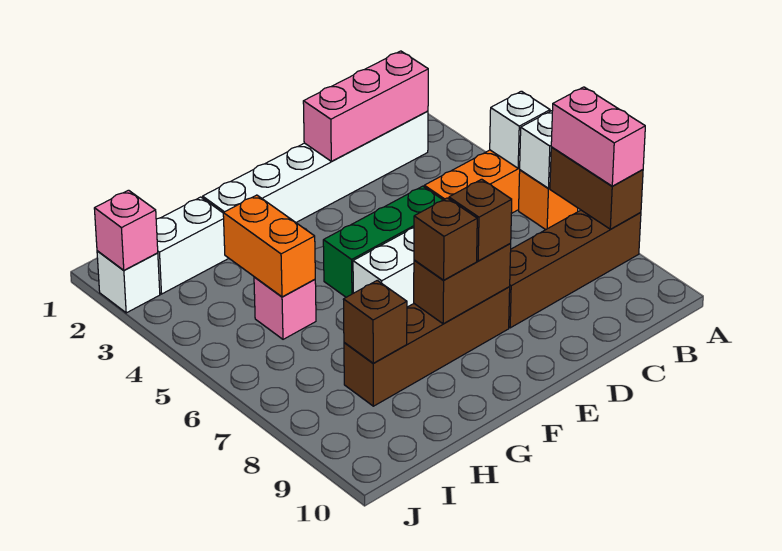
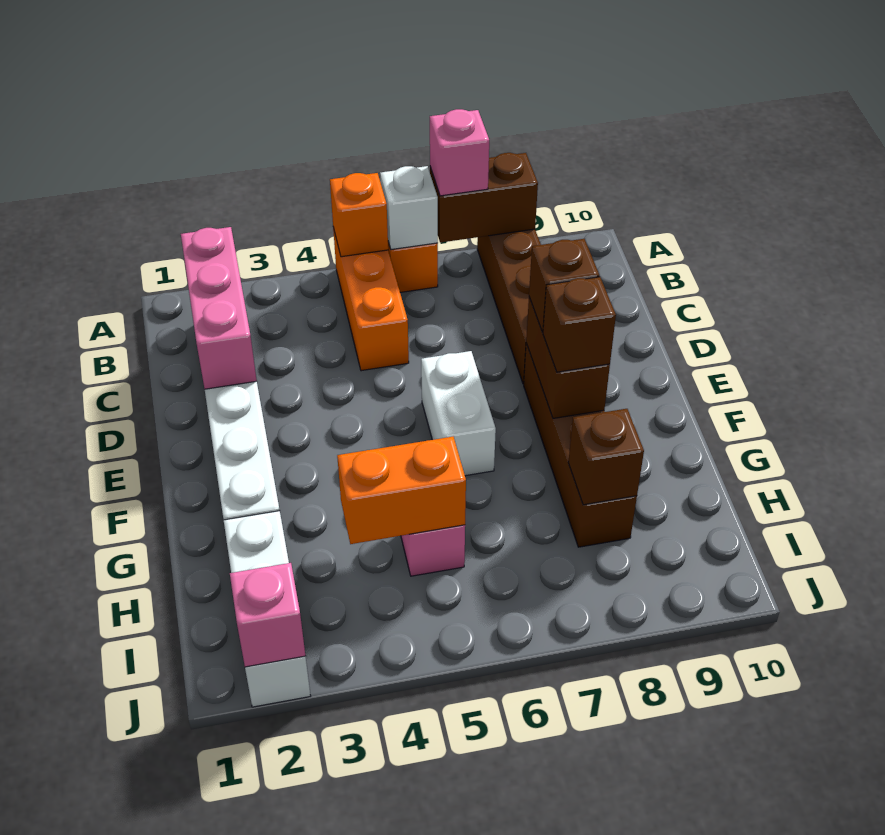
white 1x1 brick [490,91,550,168] -> orange 1x1 brick [330,173,388,257]
pink 1x2 brick [551,87,645,186] -> pink 1x1 brick [430,109,489,196]
green 1x3 brick [323,186,442,297] -> none

